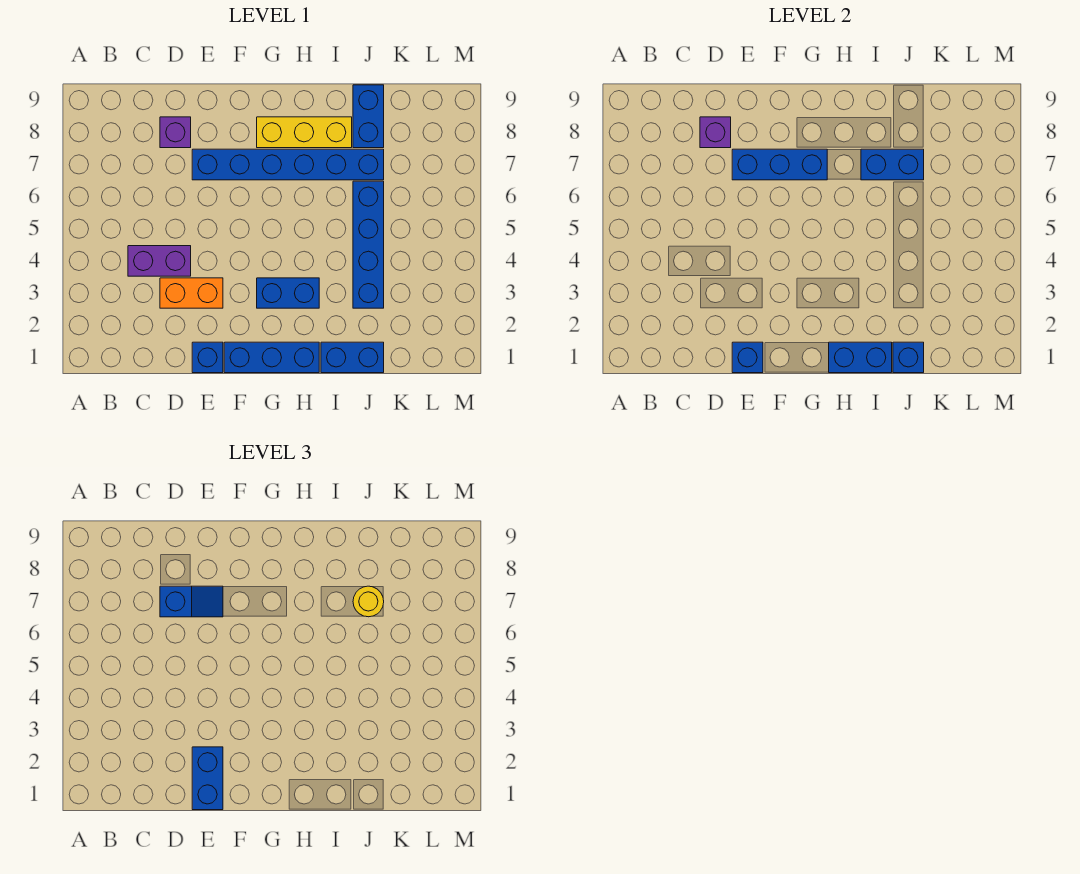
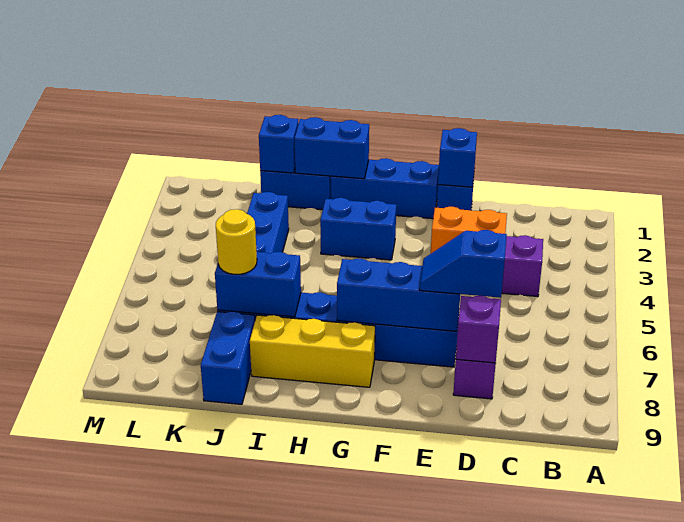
blue 1x2 brick [192,747,223,810] -> none

